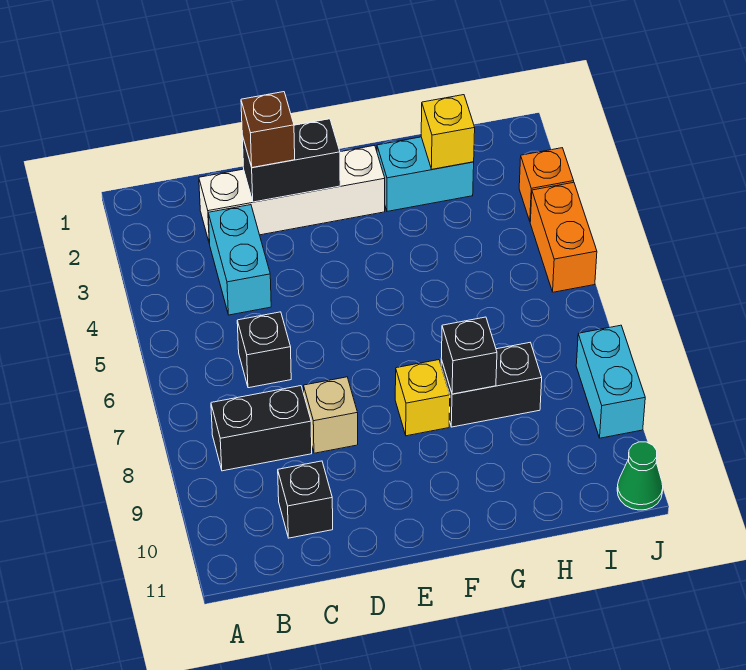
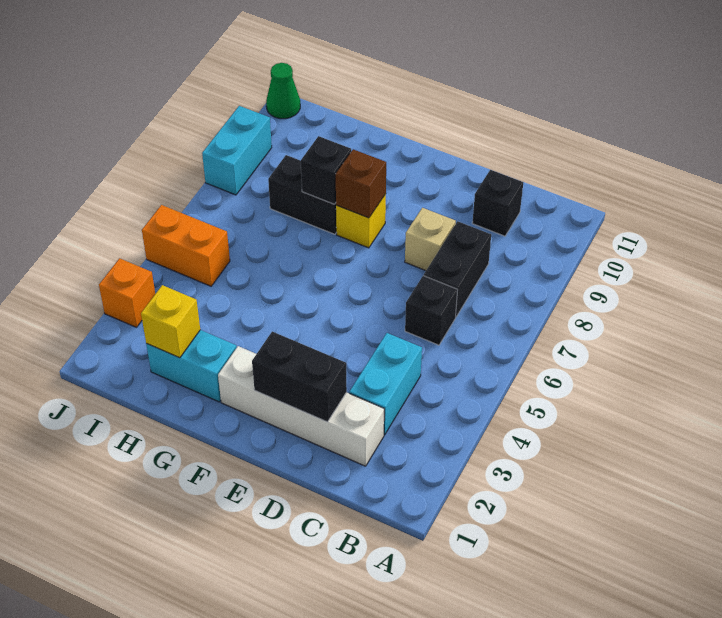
black 1x2 brick [211,386,312,471] -> black 1x2 brick turned to [424,221,491,317]
brown 1x1 brick [241,92,295,167] -> brown 1x1 brick moved to [336,149,386,218]
orange 1x2 brick [530,182,597,292] -> orange 1x2 brick turned to [142,205,230,286]

